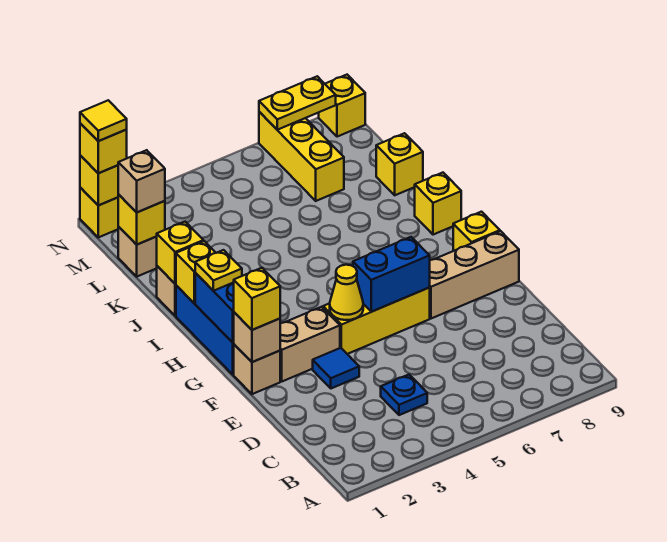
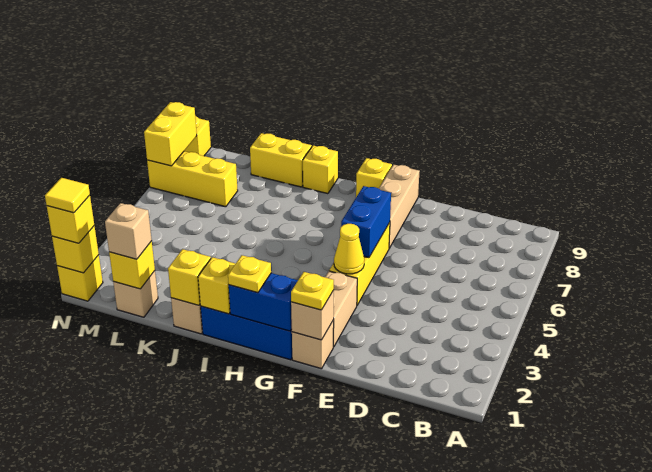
blue 1x1 plate [381,375,427,415] -> none
blue 1x1 tile [313,348,359,388] -> none
yellow 1x1 brick [234,268,280,330] -> yellow 1x1 plate [291,272,334,310]
yellow 1x1 brick [376,133,423,195] -> yellow 1x2 brick [250,133,312,187]
yellow 1x2 plate [259,76,336,130] -> yellow 1x2 brick [144,102,197,166]

